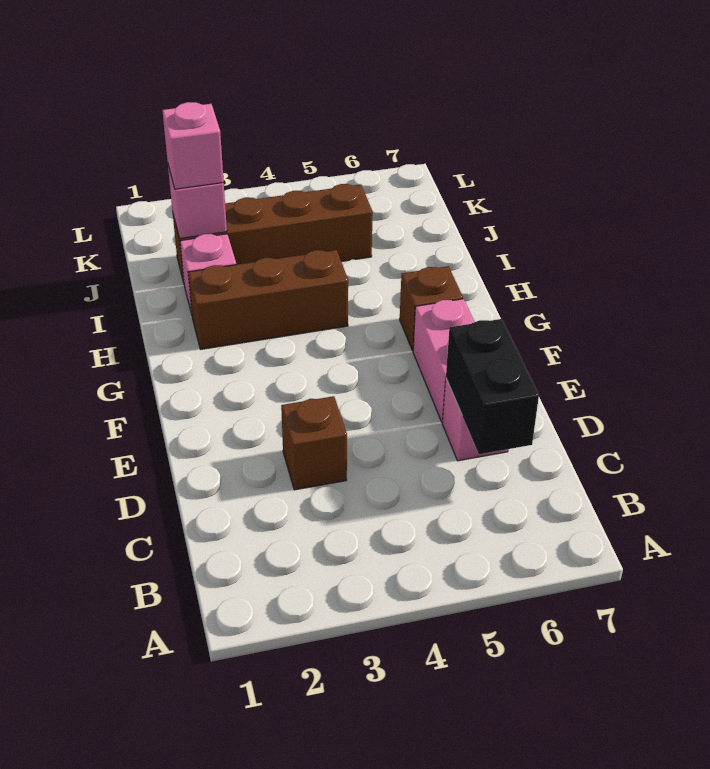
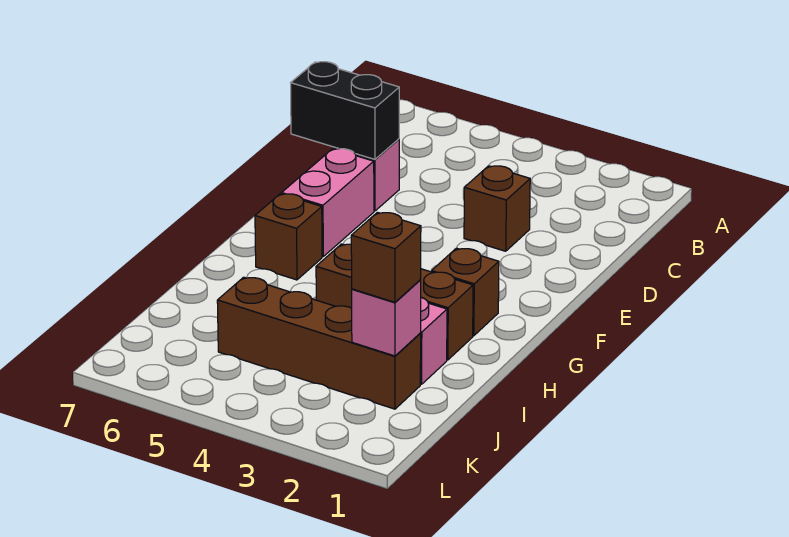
black 1x2 brick [446,319,539,454] -> black 1x2 brick turned to [291,62,399,159]
none -> brown 1x1 brick [432,248,499,336]
pink 1x1 brick [162,102,224,189] -> brown 1x1 brick [351,212,421,302]

